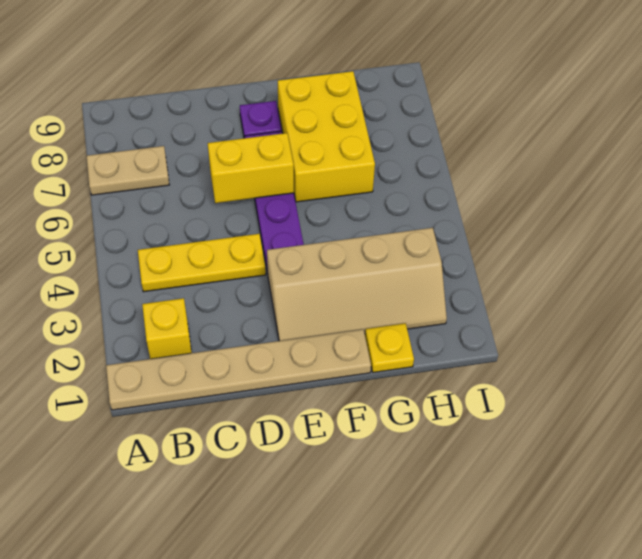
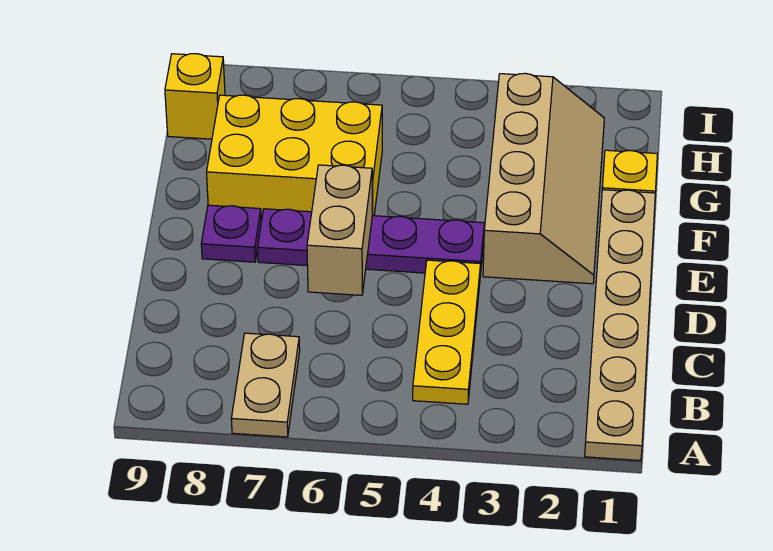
yellow 1x1 brick [142,298,192,359] -> yellow 1x1 brick moved to [165,54,225,139]
yellow 1x2 brick [208,133,294,203] -> tan 1x2 brick [307,165,373,295]

